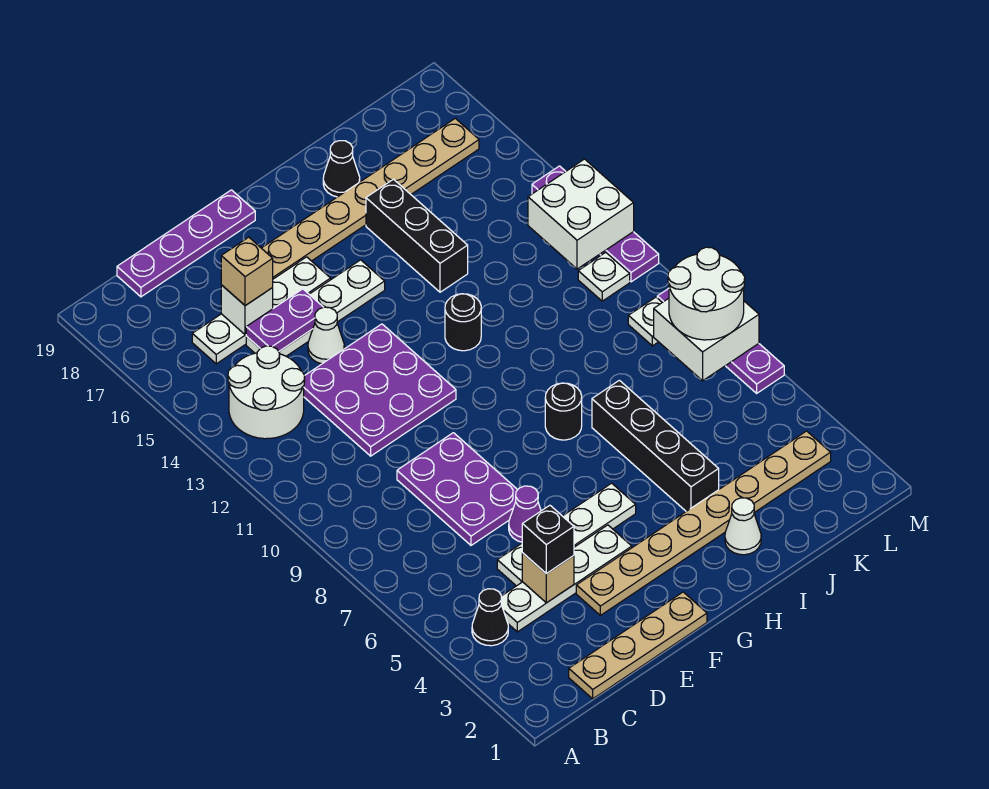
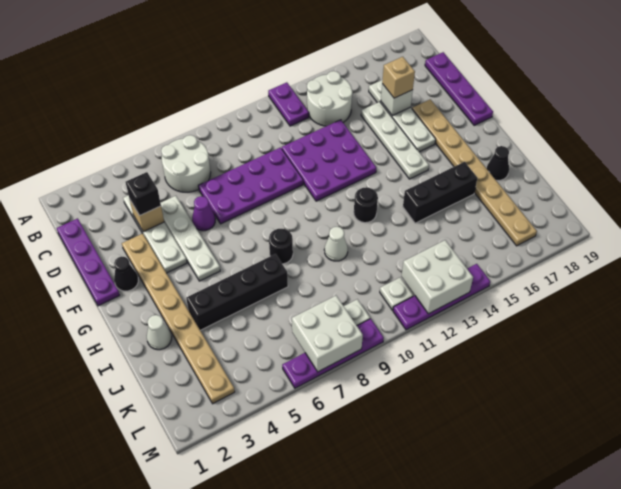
black 1x1 cone [472,589,508,646] -> black 1x1 cone moved to [114,257,138,291]
tan 1x4 plate [569,592,707,699] -> purple 1x4 plate [57,218,120,306]
purple 2x3 plate [397,433,517,545] -> purple 2x4 plate [198,148,303,224]
purple 1x2 plate [246,289,323,351] -> purple 1x2 plate moved to [268,82,309,126]
white 1x1 cone [308,307,344,364] -> white 1x1 cone moved to [324,227,348,261]
white 2x2 round brick [668,247,745,340] -> white 2x2 round brick moved to [161,135,211,192]

